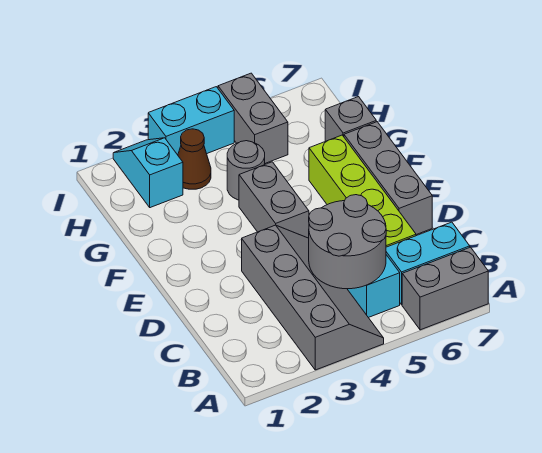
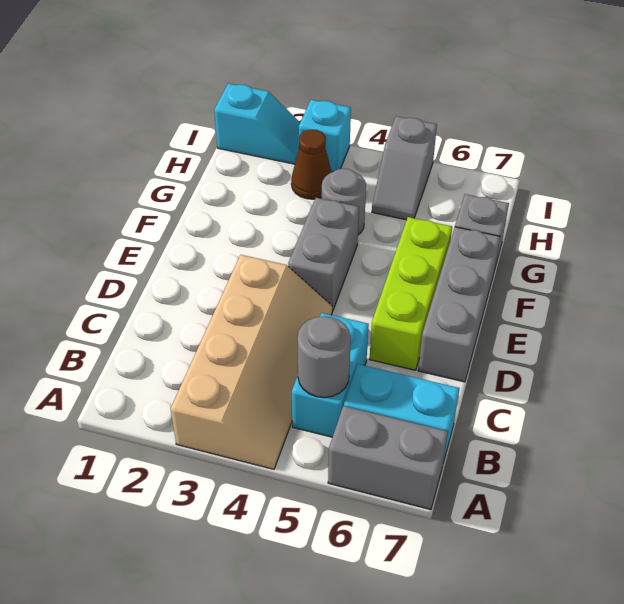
grey 2x4 slope [242,225,384,370] -> tan 2x4 slope [171,255,332,469]
grey 2x2 round brick [309,195,386,289] -> grey 1x1 round brick [297,316,351,398]
lime 1x4 brick [309,135,416,247] -> lime 1x3 brick [370,217,452,370]
cyan 1x2 slope [113,138,183,208] -> cyan 1x2 slope turned to [214,83,300,164]
grey 1x2 brick [218,73,288,163] -> grey 1x2 slope [372,116,437,220]
cyan 1x2 brick [148,87,234,155] -> cyan 1x1 brick [299,100,351,172]

